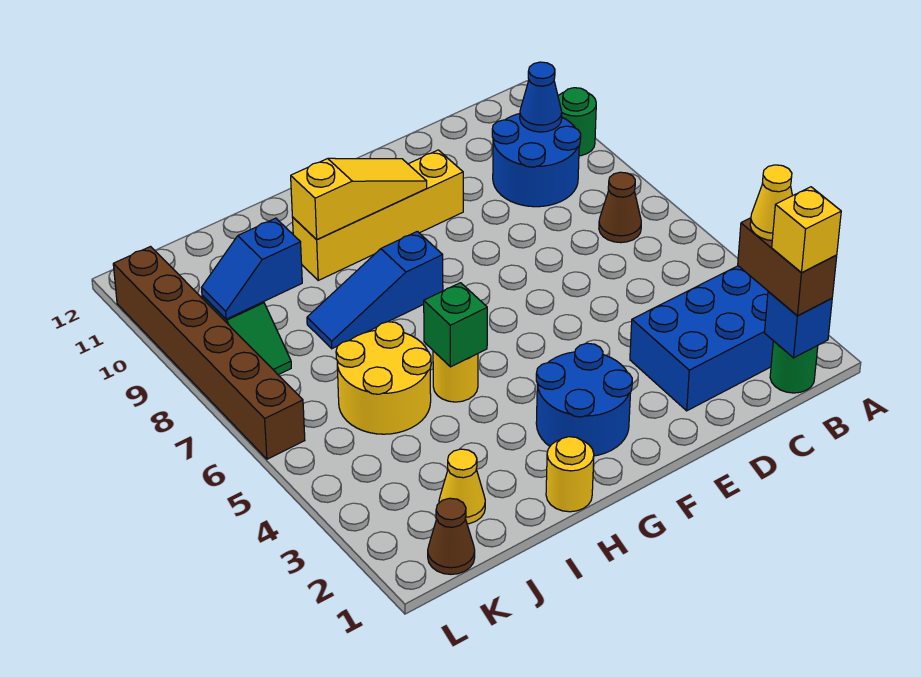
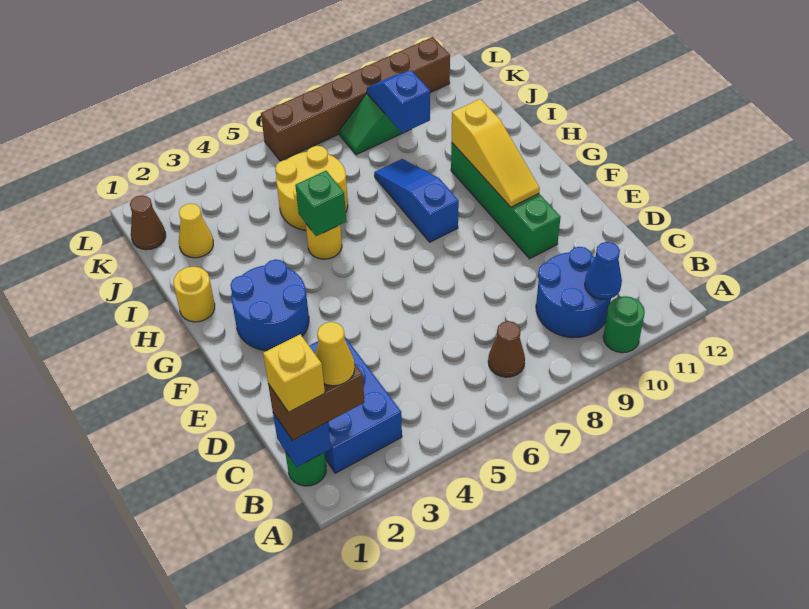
yellow 1x4 brick [292,150,463,280] -> green 1x4 brick [451,143,561,259]

